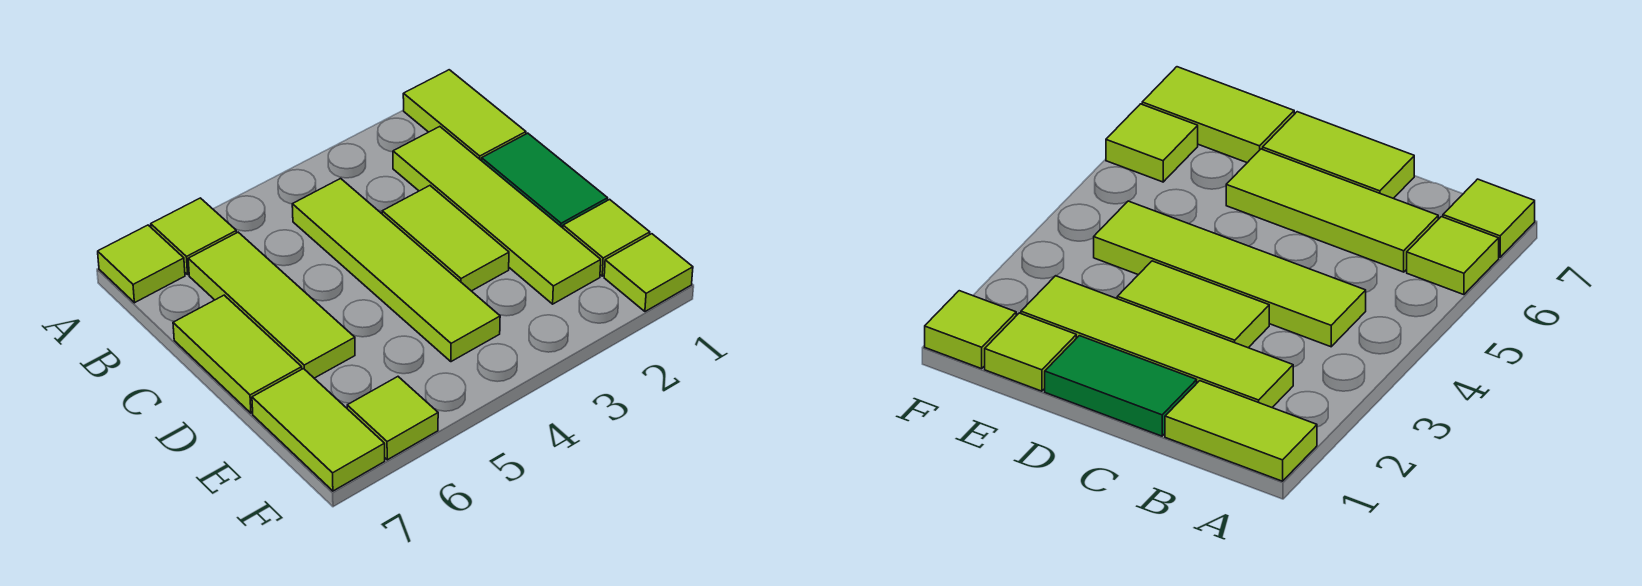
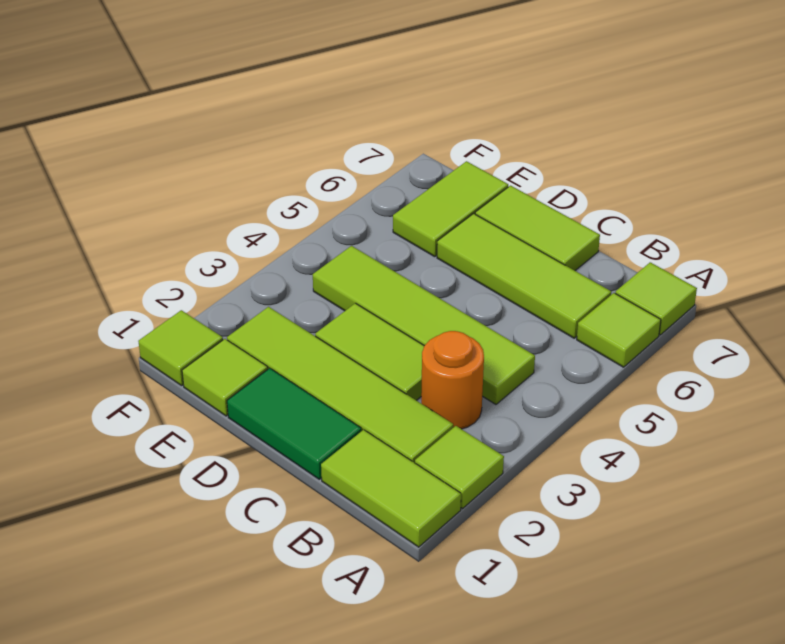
none -> orange 1x1 round brick [421,331,484,429]
lime 1x2 tile [252,369,385,491] -> lime 1x2 tile turned to [393,161,508,257]
lime 1x1 tile [347,377,438,460] -> lime 1x1 tile moved to [415,426,504,509]

